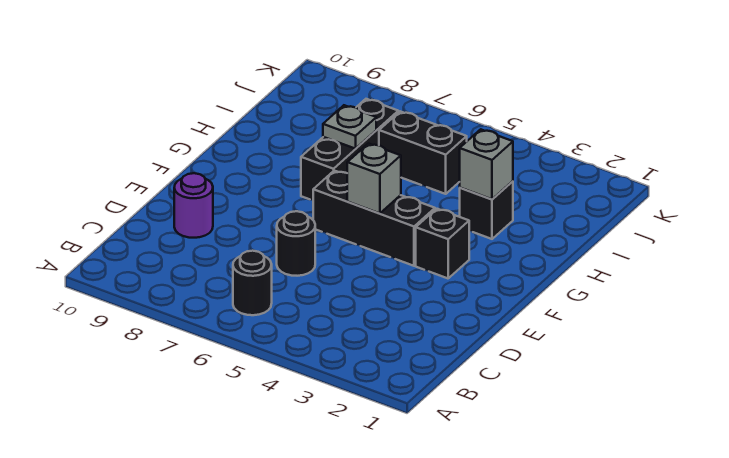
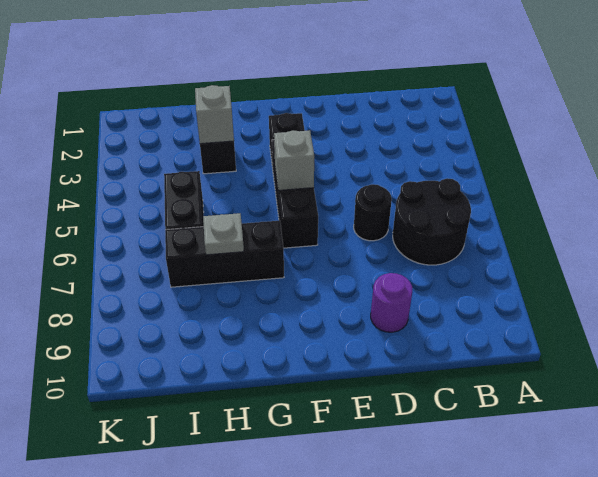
black 1x1 round brick [233,251,272,315] -> black 2x2 round brick [393,178,471,265]

